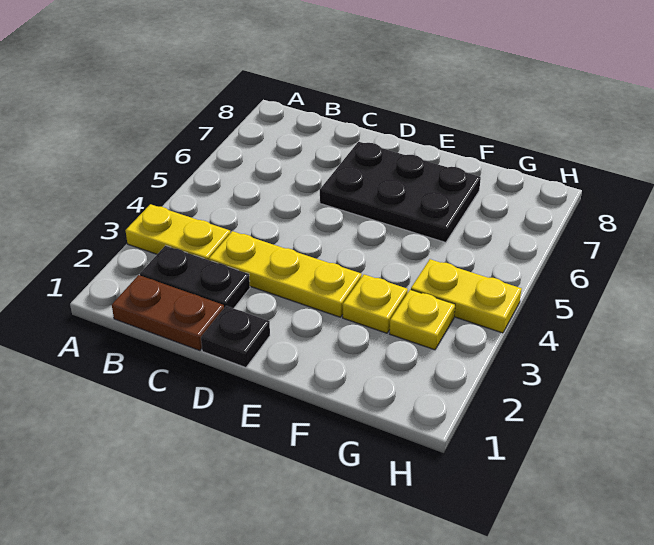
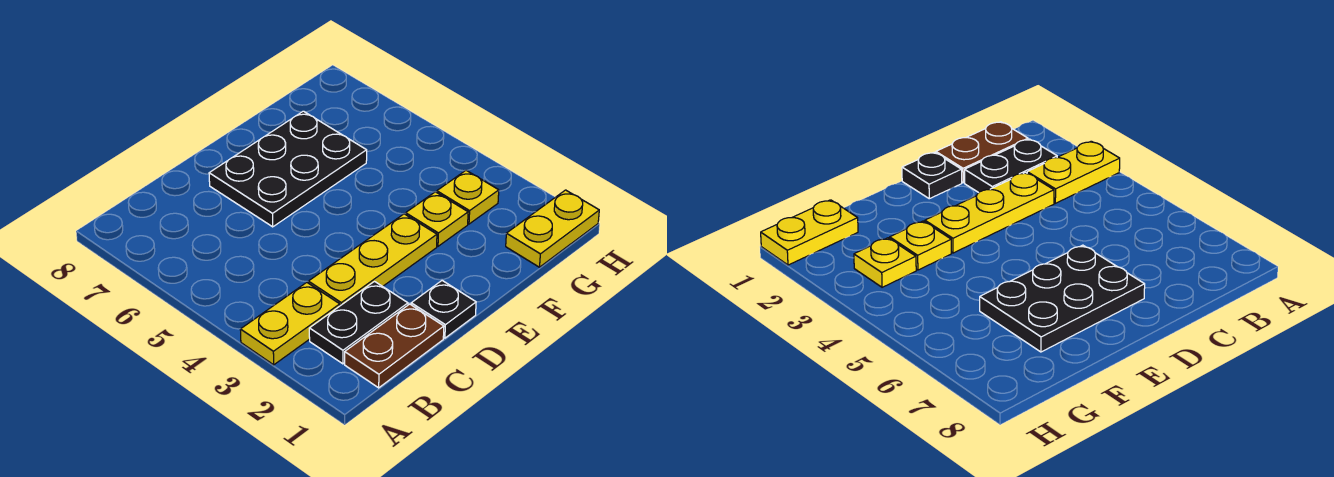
yellow 1x2 plate [411,259,522,333] -> yellow 1x2 plate moved to [506,190,599,267]

